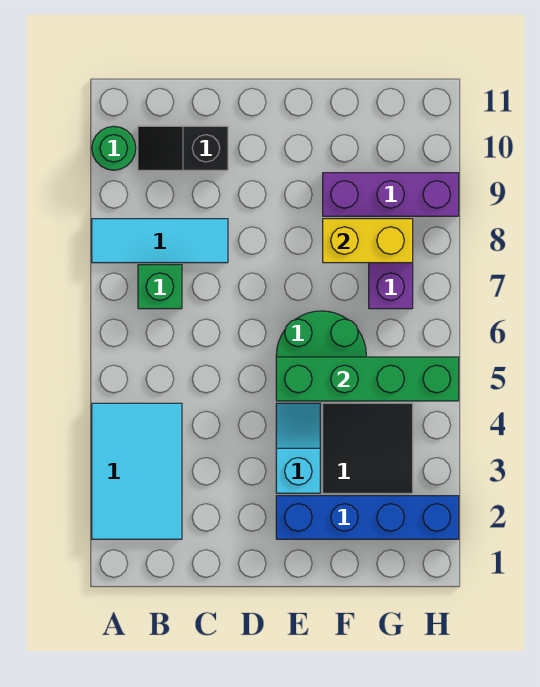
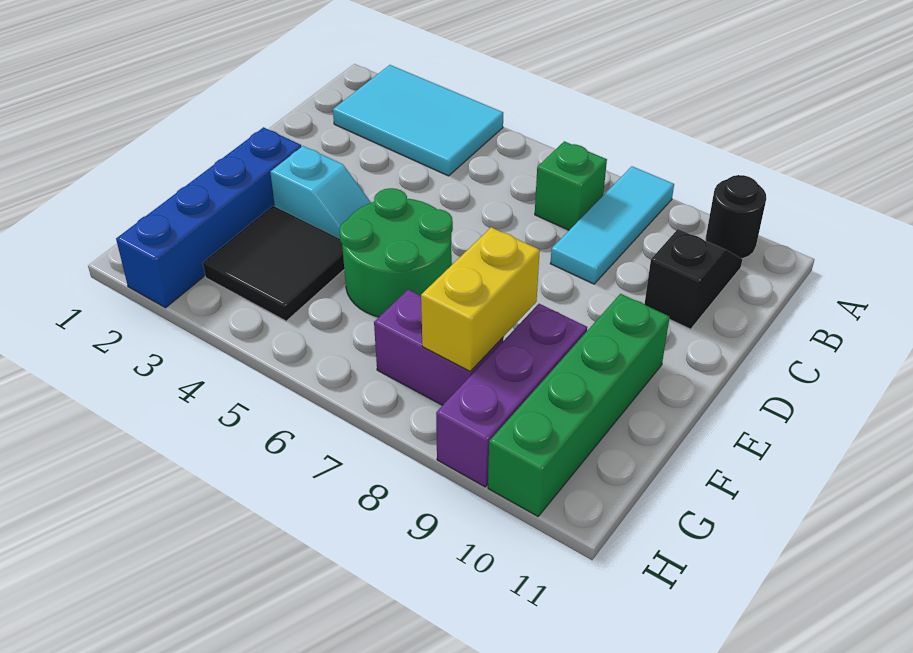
green 1x1 round brick [92,126,136,170] -> black 1x1 round brick [706,175,766,259]
green 1x4 brick [276,357,459,401] -> green 1x4 brick moved to [488,294,670,516]

